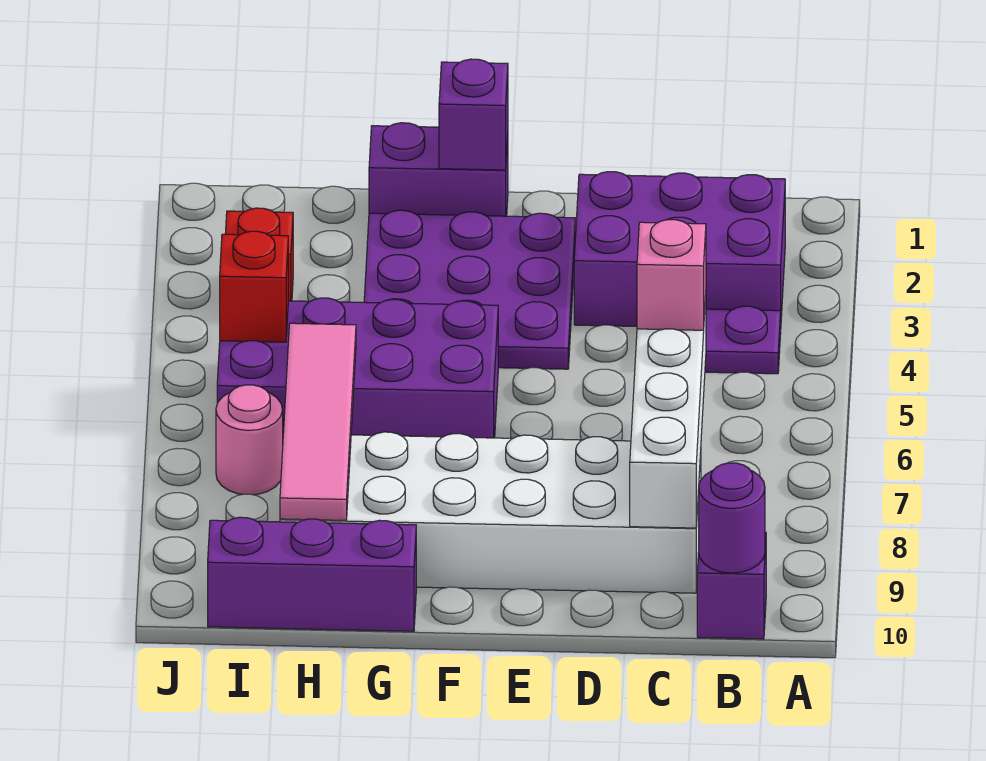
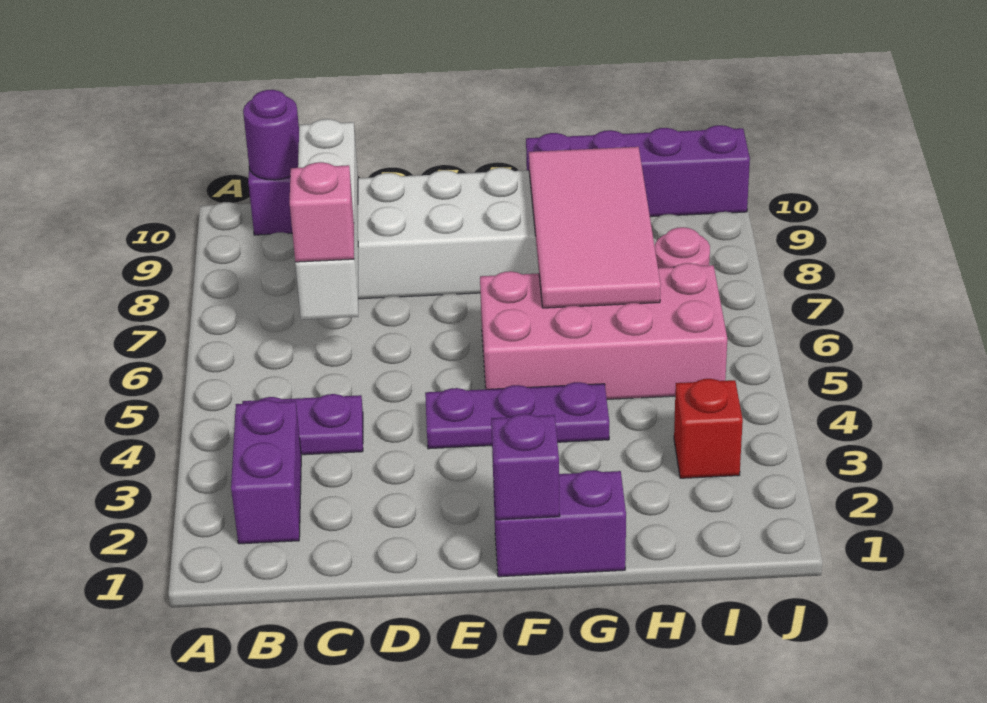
purple 2x3 brick [574,172,785,326] -> purple 1x2 brick [231,400,301,544]
purple 3x3 plate [364,210,576,369] -> purple 1x3 plate [425,382,609,449]
purple 2x4 brick [217,298,498,438] -> pink 2x4 brick [480,263,727,399]
purple 1x3 brick [208,517,416,631] -> purple 1x4 brick [526,125,750,217]
pink 1x4 tile [280,323,356,520] -> pink 2x4 tile [529,147,661,308]
red 1x1 brick [220,231,288,342] -> none

